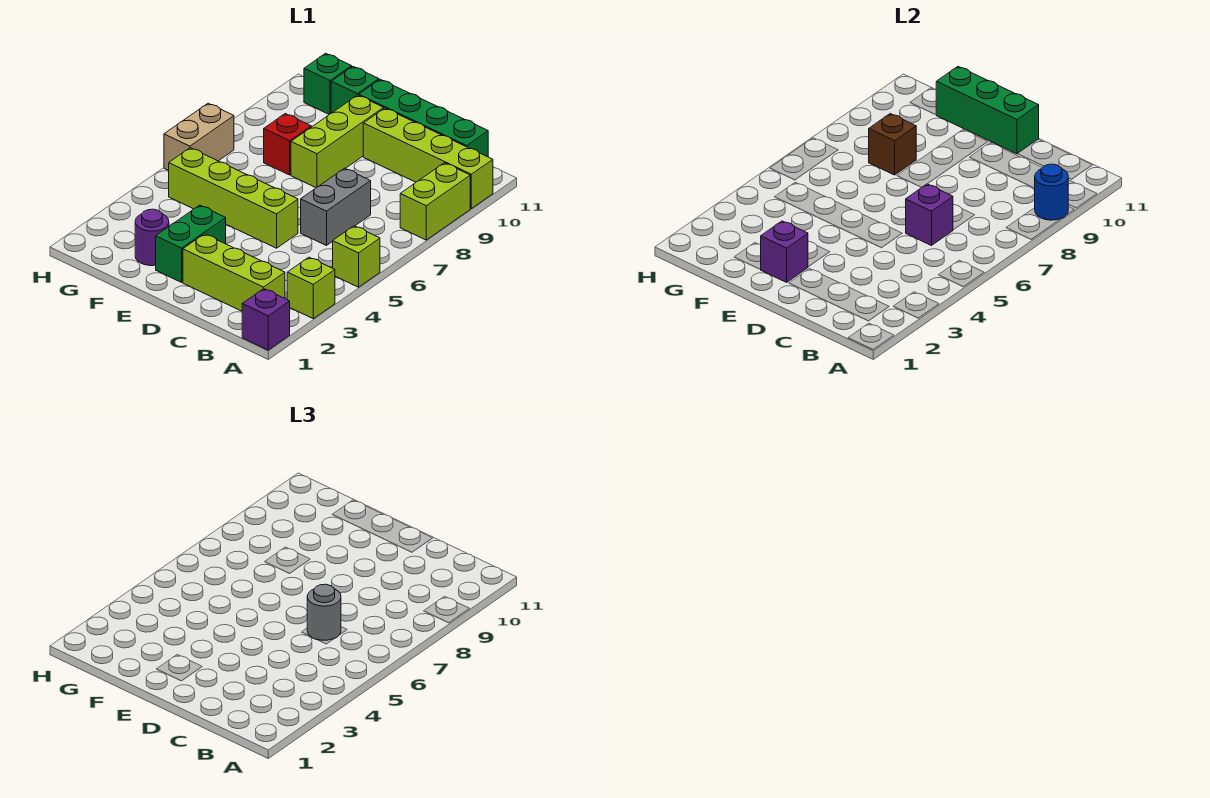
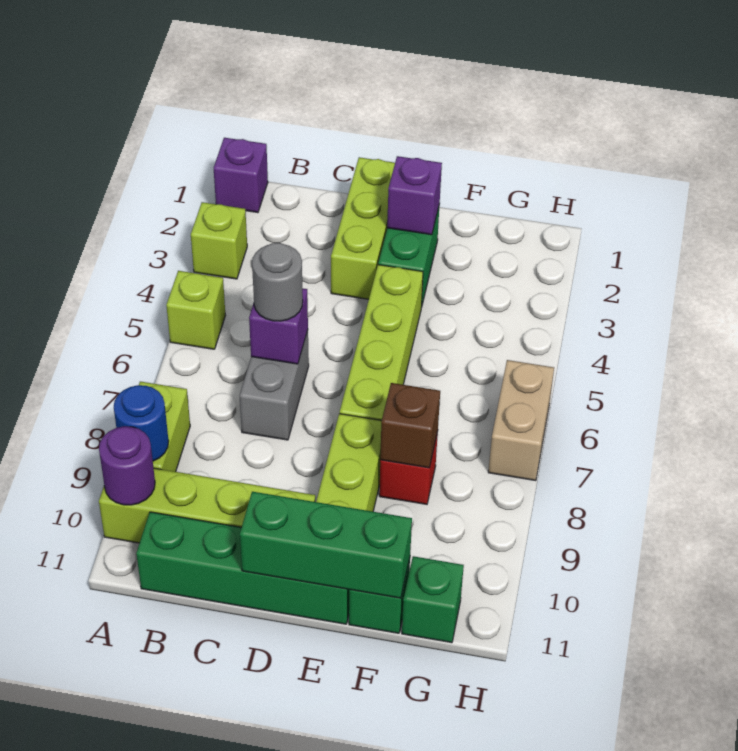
lime 1x3 brick [183,234,285,311] -> lime 1x3 brick turned to [331,157,395,299]
lime 1x4 brick [169,148,298,248] -> lime 1x4 brick turned to [340,265,423,420]
purple 1x1 round brick [135,209,169,266] -> purple 1x1 round brick moved to [99,426,155,505]

